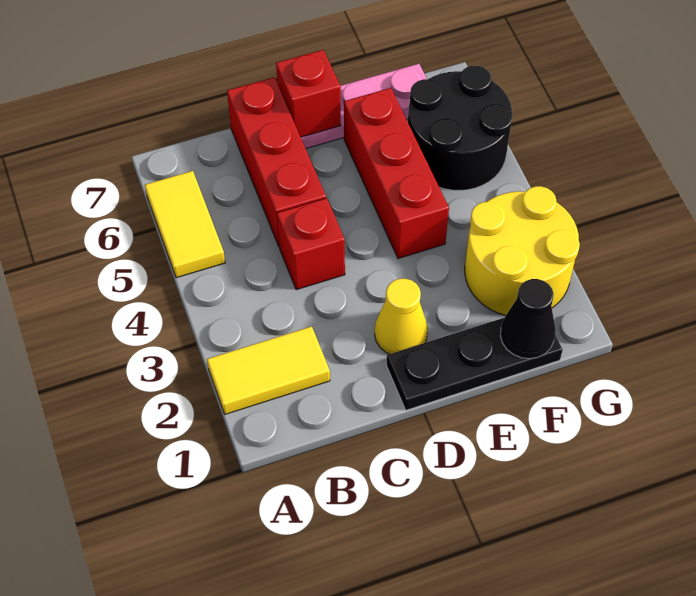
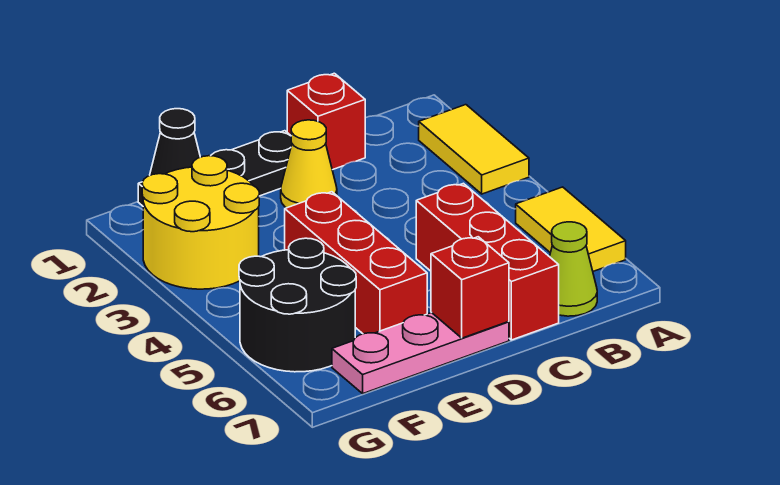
yellow 1x2 tile [207,326,330,414] -> yellow 1x2 tile turned to [419,105,529,194]
none -> lime 1x1 cone [549,222,597,316]
red 1x1 brick [277,198,345,290] -> red 1x1 brick moved to [287,73,365,170]

